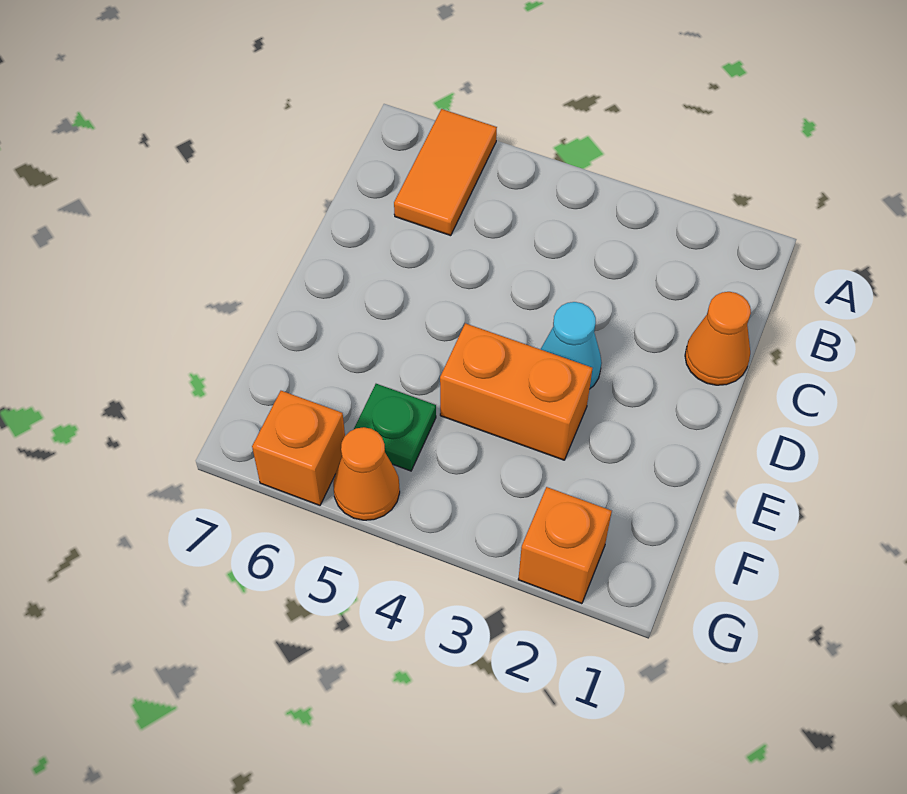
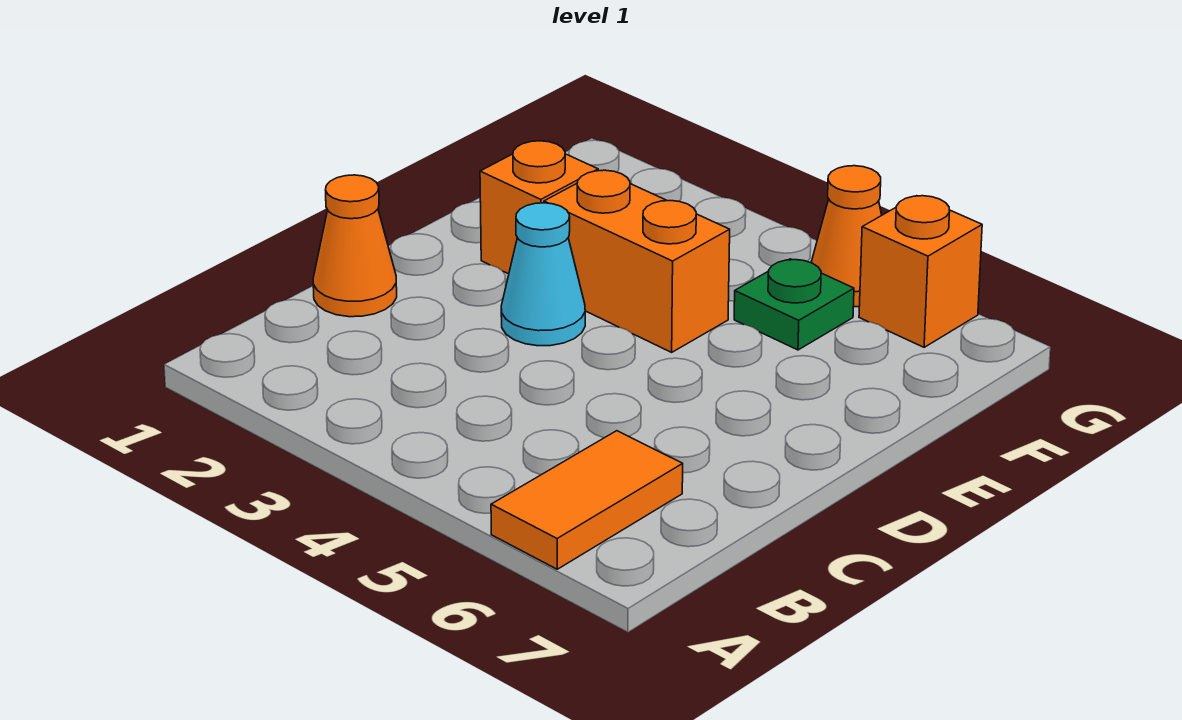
orange 1x1 brick [518,487,612,604] -> orange 1x1 brick moved to [480,141,598,274]

